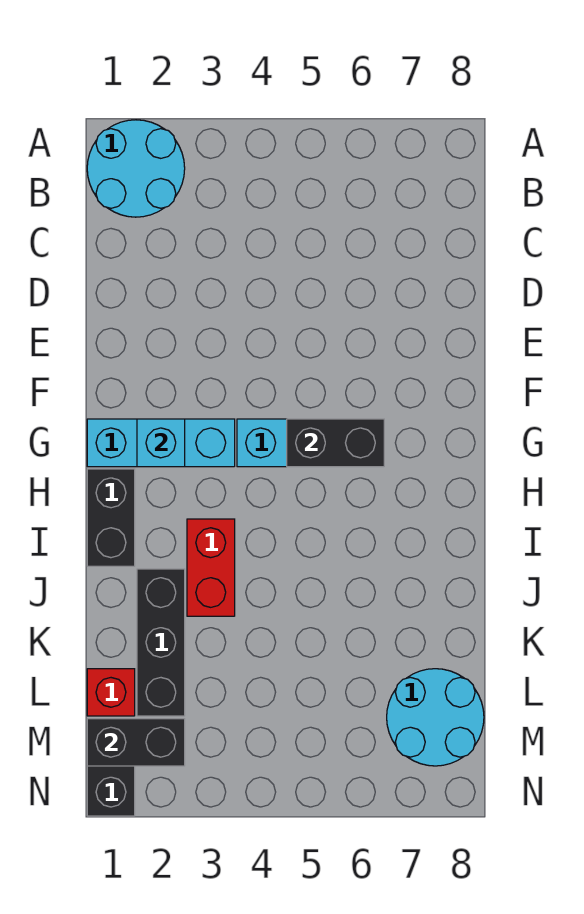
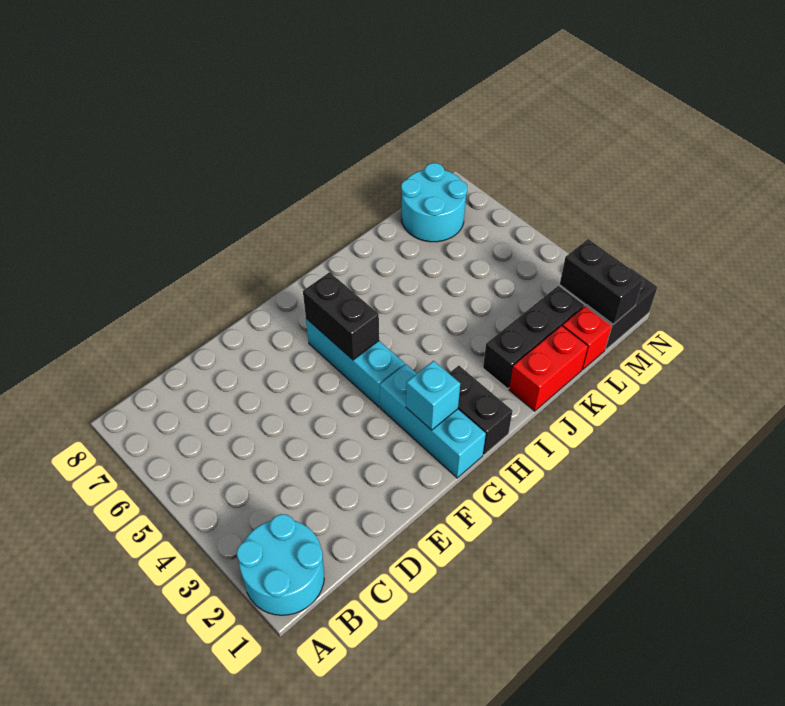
black 1x2 brick [87,469,135,566] -> black 1x2 brick turned to [449,366,513,455]
red 1x2 brick [187,519,235,616] -> red 1x2 brick moved to [509,326,588,411]

